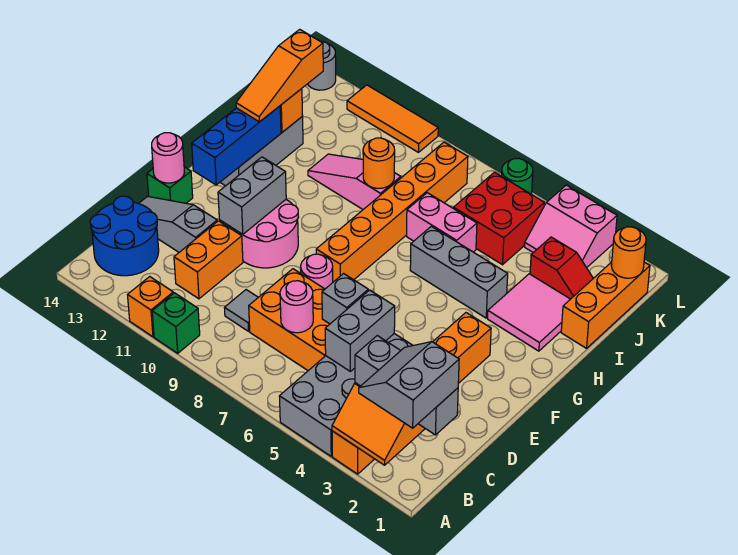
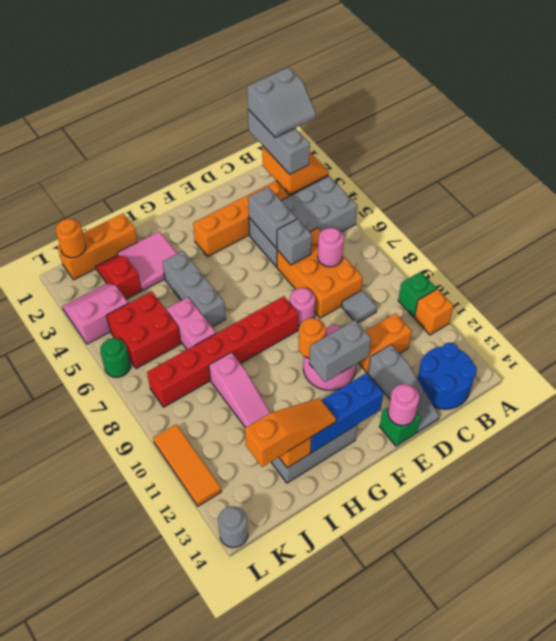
grey 1x2 brick [325,290,395,371] -> grey 1x2 brick turned to [248,187,297,248]
orange 1x6 brick [316,142,468,282] -> red 1x6 brick [147,296,298,407]
orange 1x1 round brick [363,138,395,189] -> orange 1x1 round brick moved to [299,318,326,358]
pink 2x2 slope [525,185,617,268] -> pink 2x2 slope turned to [62,283,128,344]

